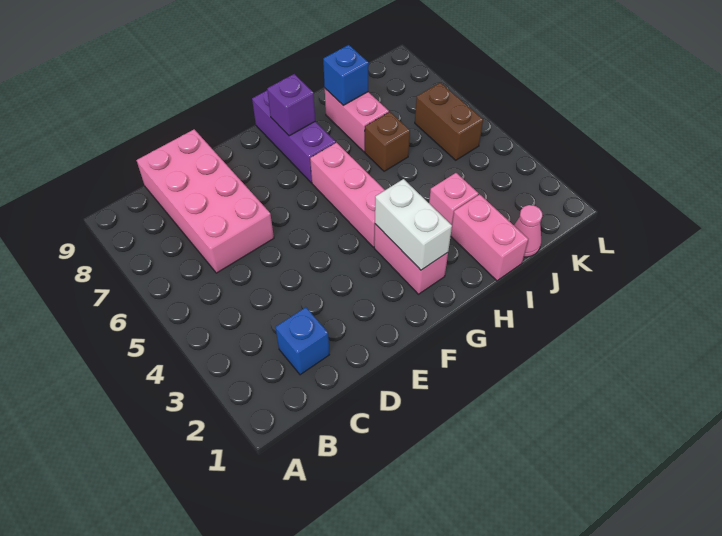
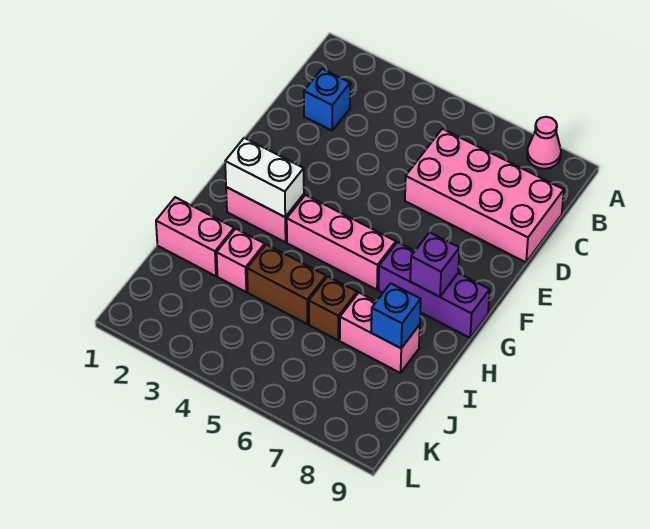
pink 1x1 cone [514,205,542,257] -> pink 1x1 cone moved to [527,117,561,169]
brown 1x2 brick [415,83,483,160] -> brown 1x2 brick moved to [247,245,326,324]

